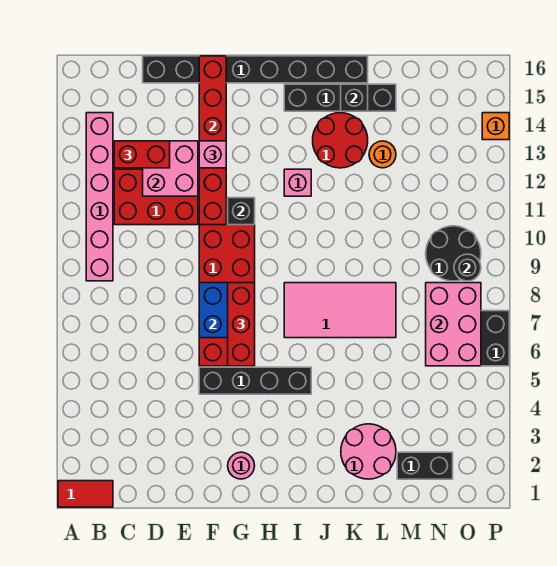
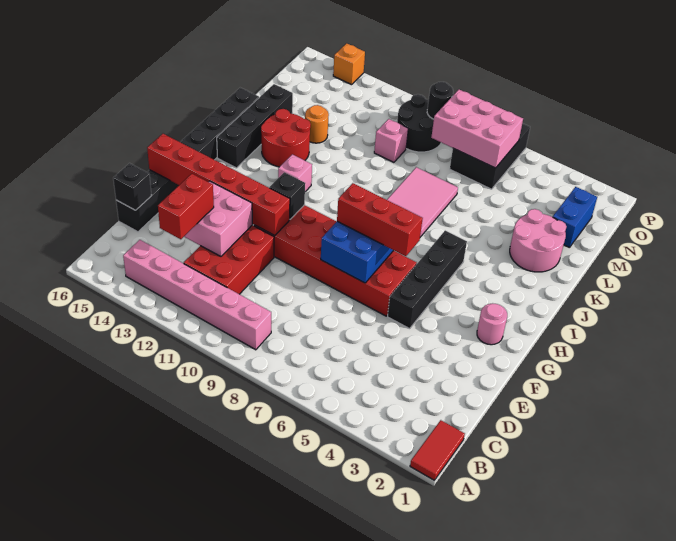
pink 1x1 brick [199,141,226,168] -> pink 1x1 brick moved to [374,119,408,162]
black 1x1 brick [341,84,368,111] -> black 1x1 brick moved to [113,163,152,210]
black 1x2 brick [397,452,453,479] -> blue 1x2 brick [553,187,597,248]

